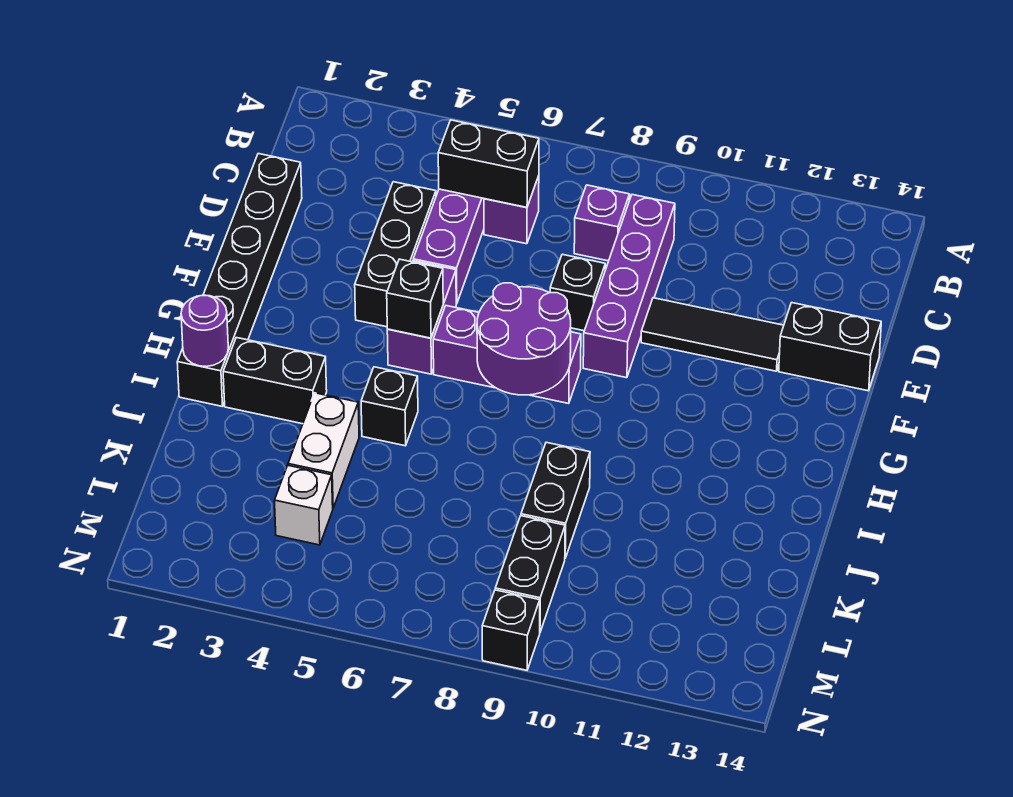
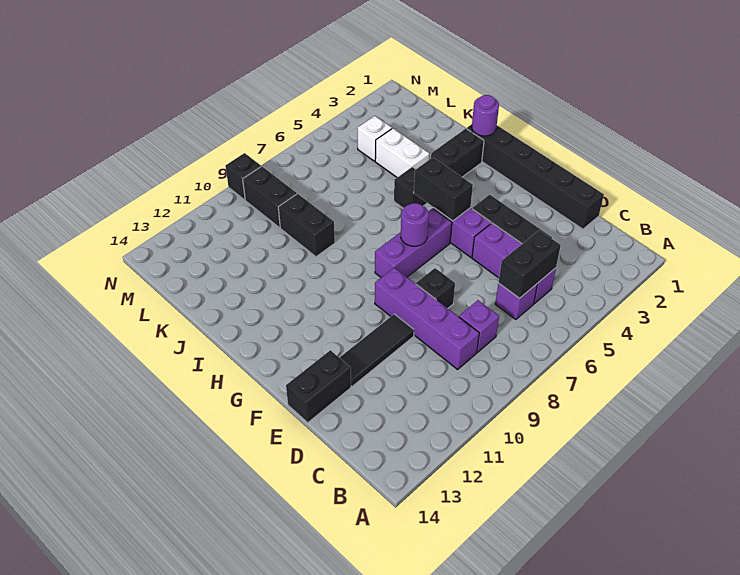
black 1x1 brick [387,259,443,338] -> black 1x2 brick [414,157,473,221]
purple 2x2 round brick [477,283,571,395] -> purple 1x1 round brick [401,203,429,246]

